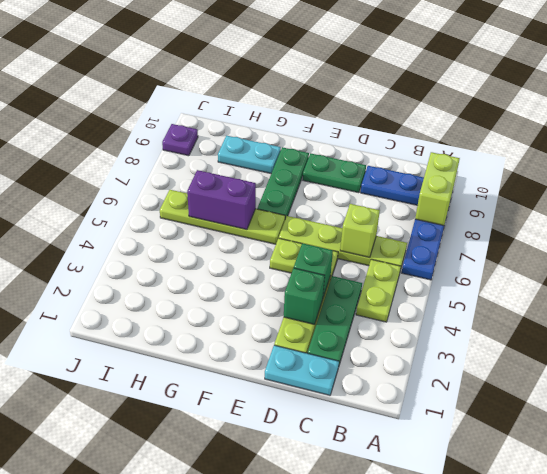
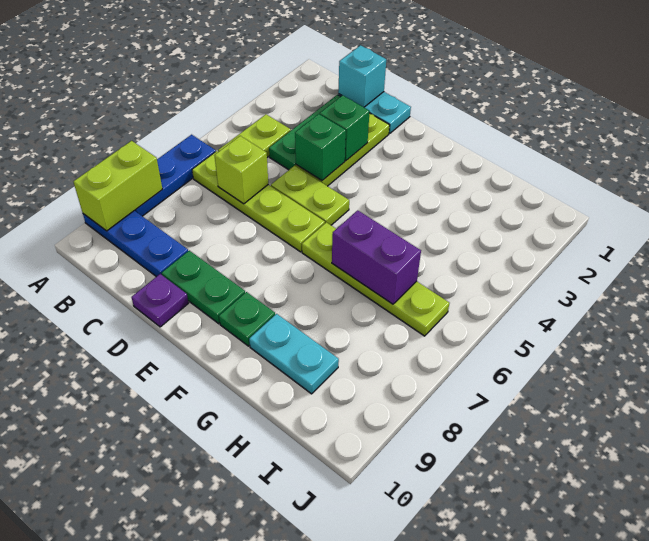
none -> cyan 1x1 brick [338,45,386,107]
green 1x3 plate [257,147,309,219] -> green 1x1 plate [219,292,275,346]
purple 1x1 plate [162,124,198,156] -> purple 1x1 plate moved to [131,274,188,327]

